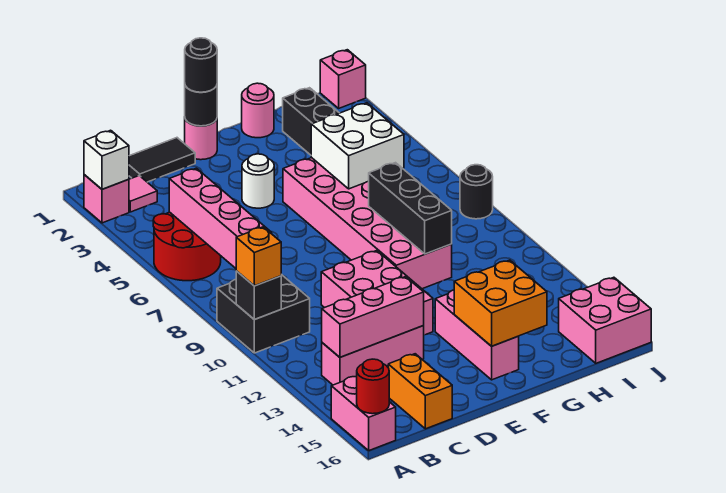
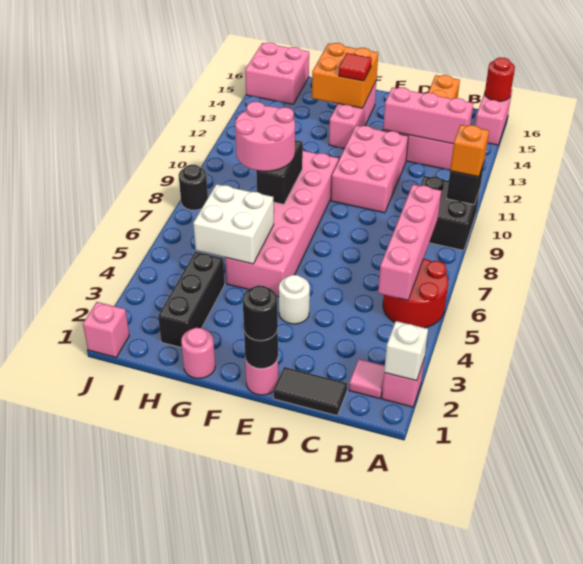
none -> red 1x1 tile [339,53,372,81]
black 1x3 brick [368,163,452,254] -> black 1x2 brick [256,140,303,204]
none -> pink 2x2 round brick [235,102,295,171]

